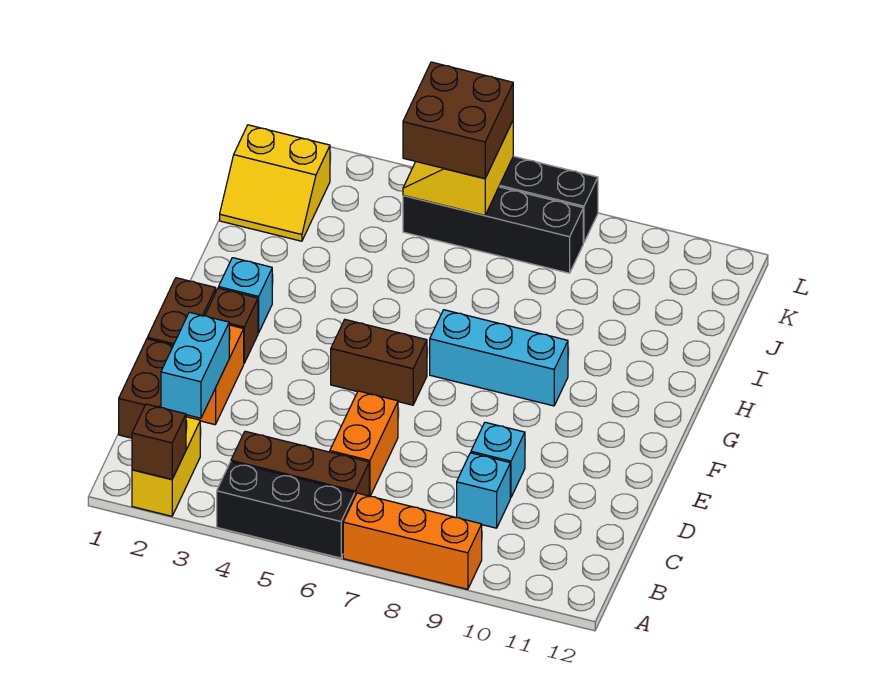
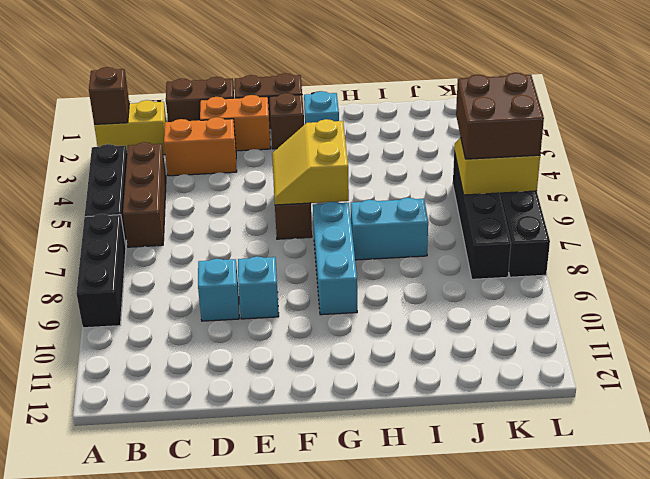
orange 1x3 brick [343,493,482,589] -> black 1x3 brick [76,214,126,328]
cyan 1x2 brick [161,312,229,418] -> cyan 1x2 brick moved to [351,198,428,260]
orange 1x2 brick [330,391,398,496] -> orange 1x2 brick moved to [164,117,237,176]
cyan 1x1 brick [457,453,510,528] -> cyan 1x1 brick moved to [238,256,279,319]
yellow 2x2 slope [220,125,330,241] -> yellow 2x2 slope moved to [272,119,349,205]

